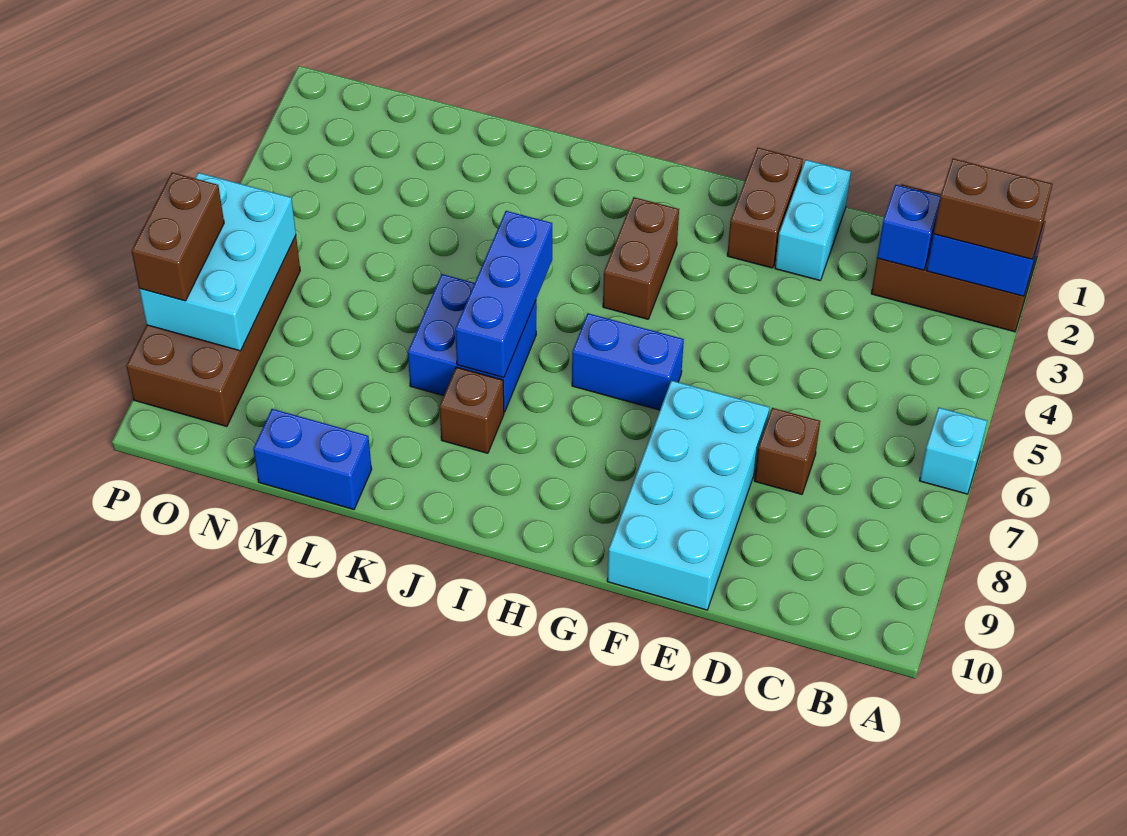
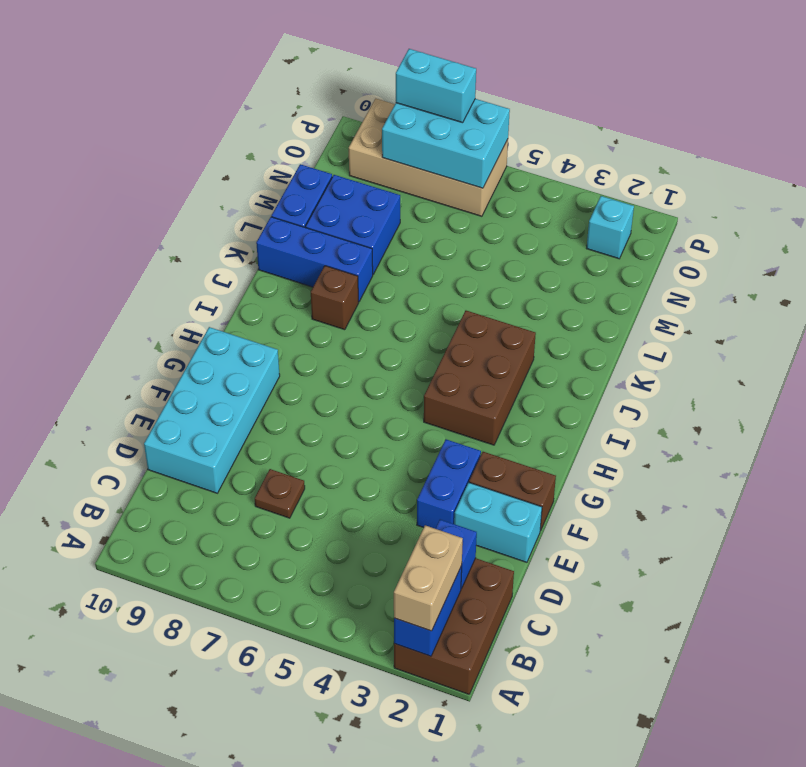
brown 1x2 brick [933,159,1053,259] -> tan 1x2 brick [394,525,463,631]
cyan 1x1 brick [919,408,987,494] -> cyan 1x1 brick moved to [586,196,634,259]
brown 1x1 brick [754,408,820,494] -> brown 1x1 plate [255,469,305,518]
cyan 2x4 brick [607,380,769,610] -> cyan 2x4 brick turned to [144,327,280,493]
blue 1x2 brick [572,313,684,410] -> blue 1x2 brick moved to [417,439,481,529]
brown 1x2 brick [603,197,679,319] -> brown 2x3 brick [424,311,536,445]
blue 1x3 brick [455,211,552,378] -> blue 1x3 brick moved to [256,217,373,302]
blue 2x2 brick [408,274,536,412] -> blue 2x2 brick moved to [306,175,400,274]
brown 2x4 brick [126,236,300,426] -> tan 2x4 brick [349,98,508,216]
brown 1x2 brick [132,173,224,301] -> cyan 1x2 brick [396,49,476,123]

